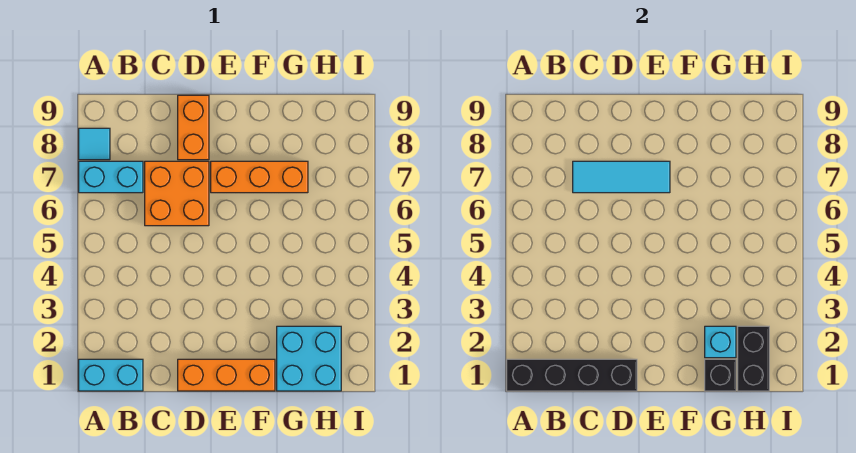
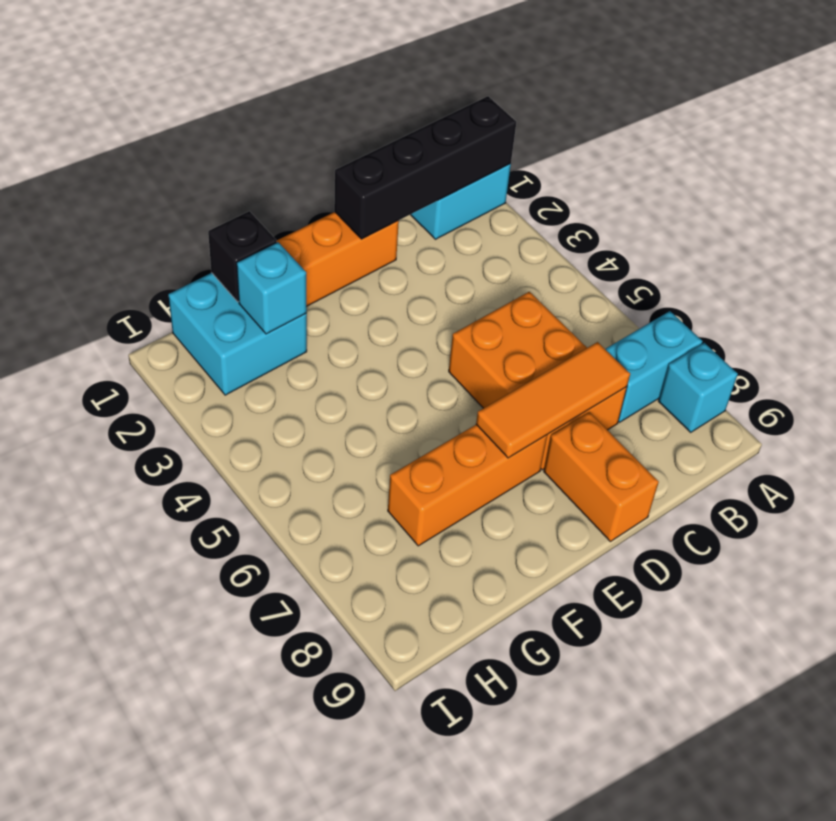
cyan 1x1 tile [79,128,110,160] -> cyan 1x1 brick [658,343,738,433]
orange 2x2 brick [145,161,209,226] -> orange 2x3 brick [449,292,627,470]
cyan 1x3 tile [573,161,670,193] -> orange 1x3 tile [476,342,630,458]
black 1x2 brick [738,326,769,391] -> none

